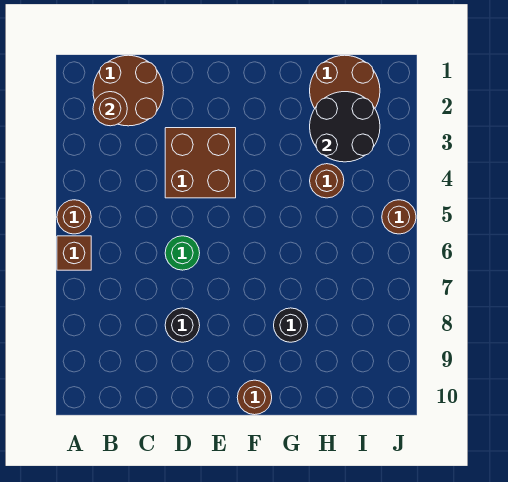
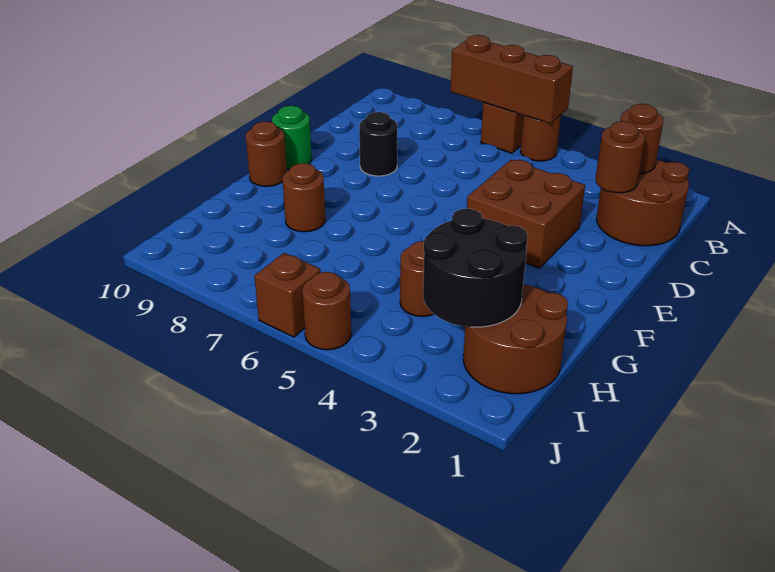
none -> brown 1x3 brick [451,35,573,123]
none -> brown 1x1 round brick [596,121,645,193]
green 1x1 round brick [165,236,200,270] -> green 1x1 round brick moved to [272,106,312,169]
black 1x1 round brick [274,308,308,342] -> brown 1x1 round brick [282,163,325,232]
none -> brown 1x1 brick [254,253,320,337]

